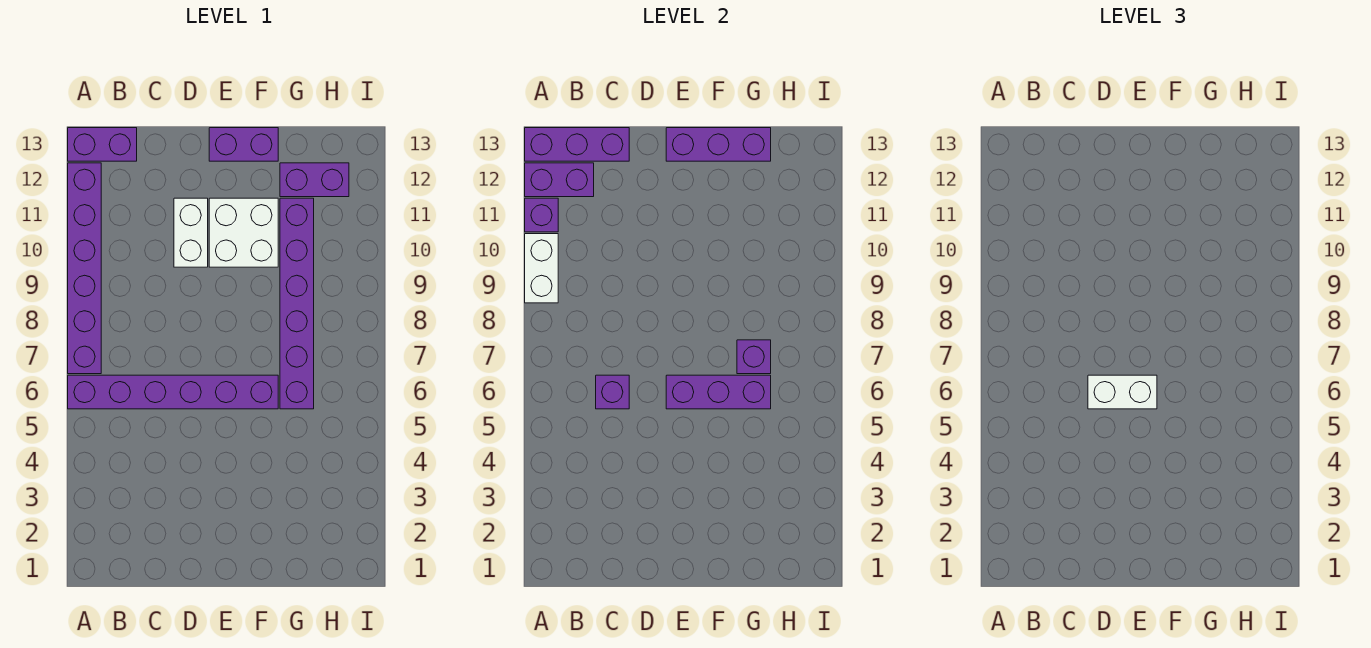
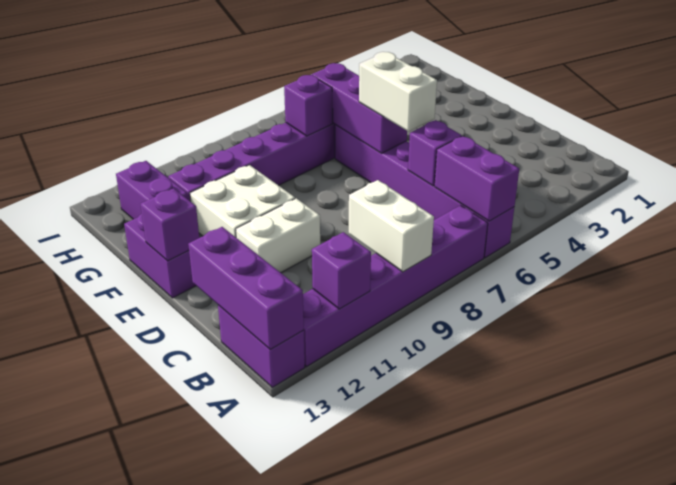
white 1x2 brick [525,234,558,303] -> white 1x2 brick turned to [349,180,434,272]
purple 1x2 brick [525,163,594,197] -> purple 1x2 brick moved to [434,136,519,221]
purple 1x3 brick [666,128,771,161] -> purple 1x1 brick [141,188,199,261]

